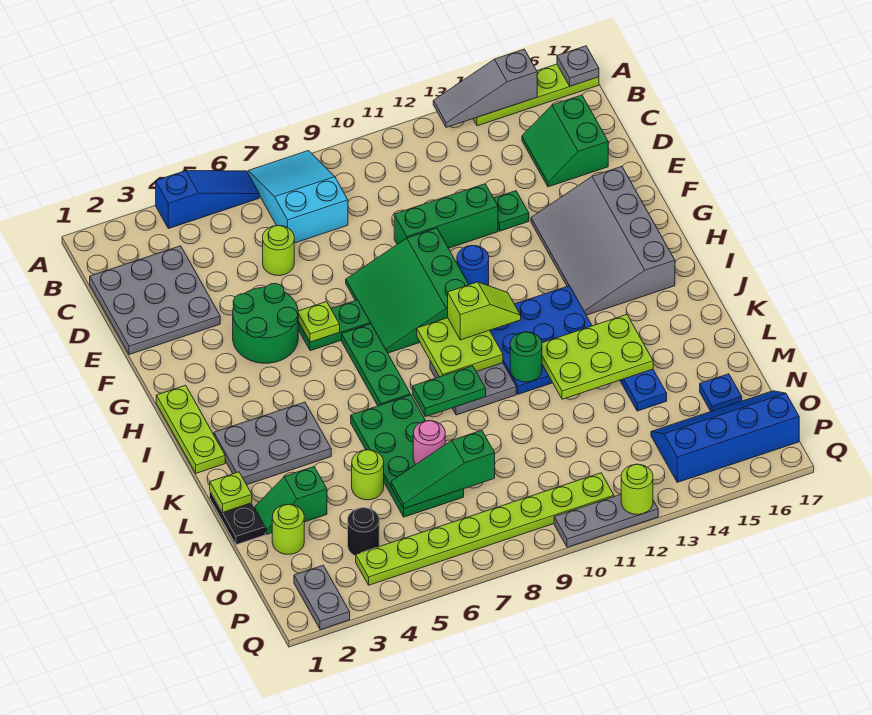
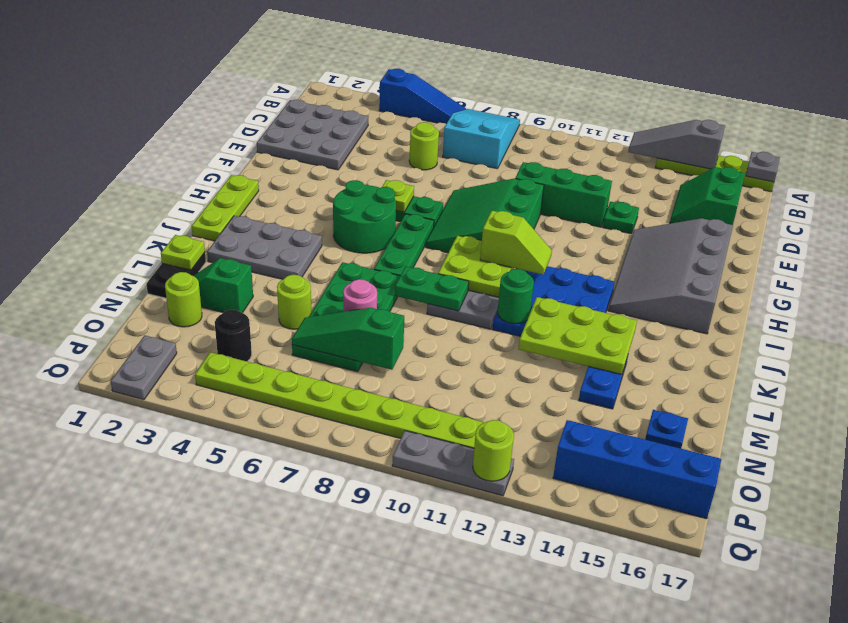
green 2x2 round brick [233,283,298,363] -> green 2x2 round brick moved to [333,180,396,253]
blue 1x1 round brick [457,245,489,285] -> none

